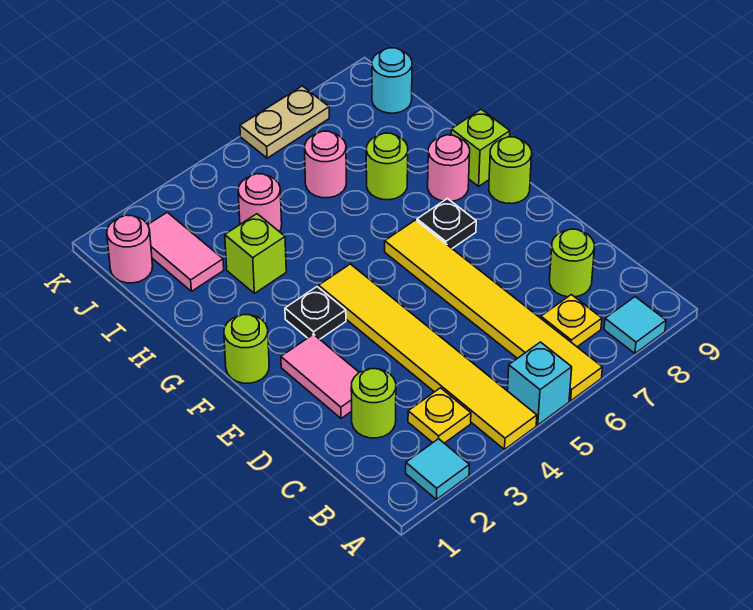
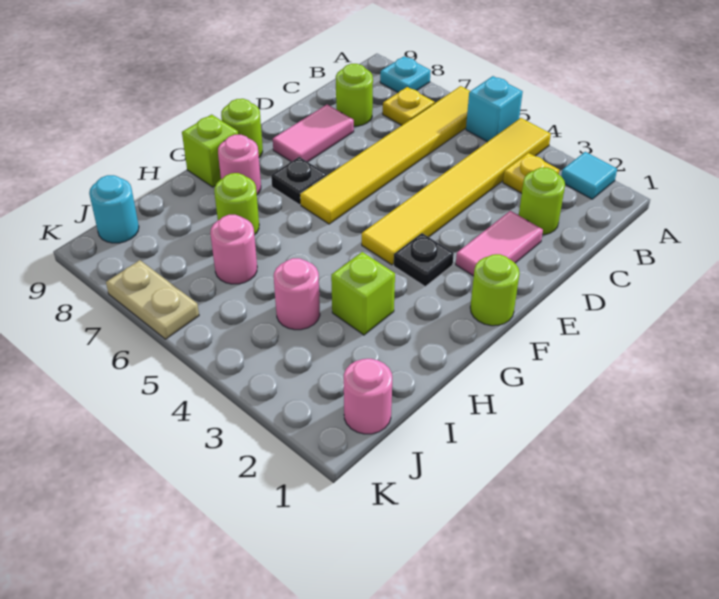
cyan 1x1 tile [604,297,666,353] -> cyan 1x1 plate [380,56,431,93]
pink 1x2 tile [148,212,224,291] -> pink 1x2 tile moved to [273,105,354,162]

